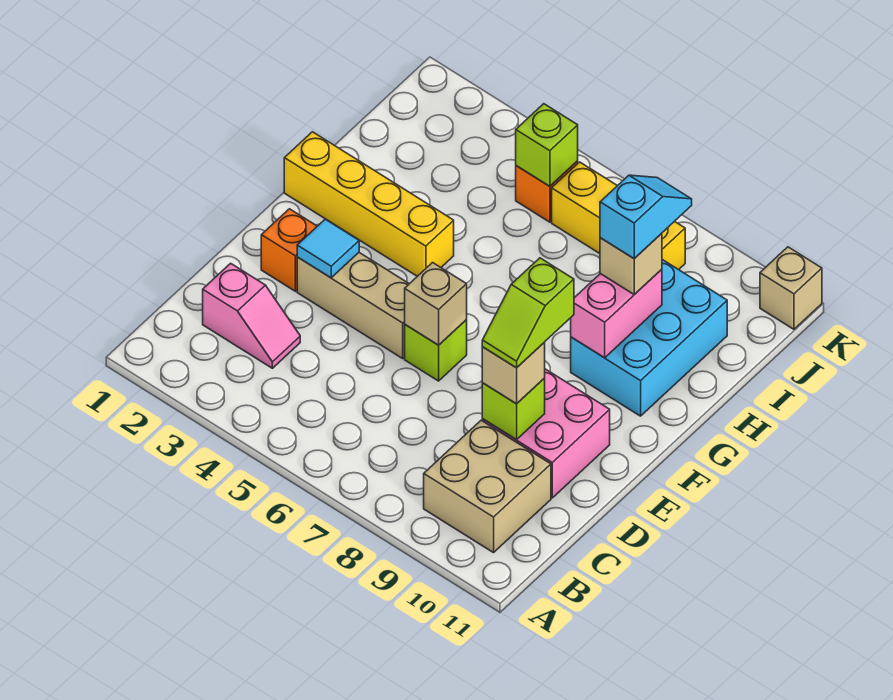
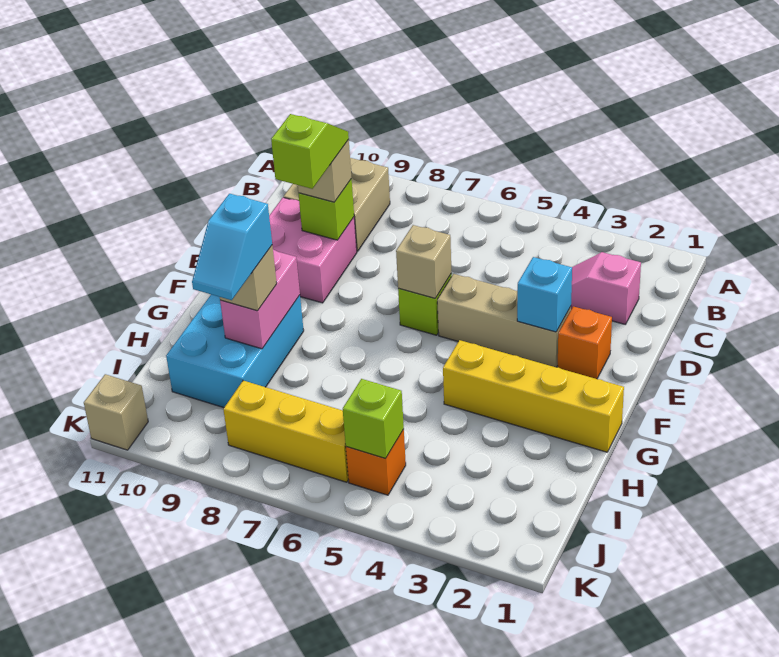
cyan 1x1 tile [297,219,359,278] -> cyan 1x1 brick [517,257,572,332]

